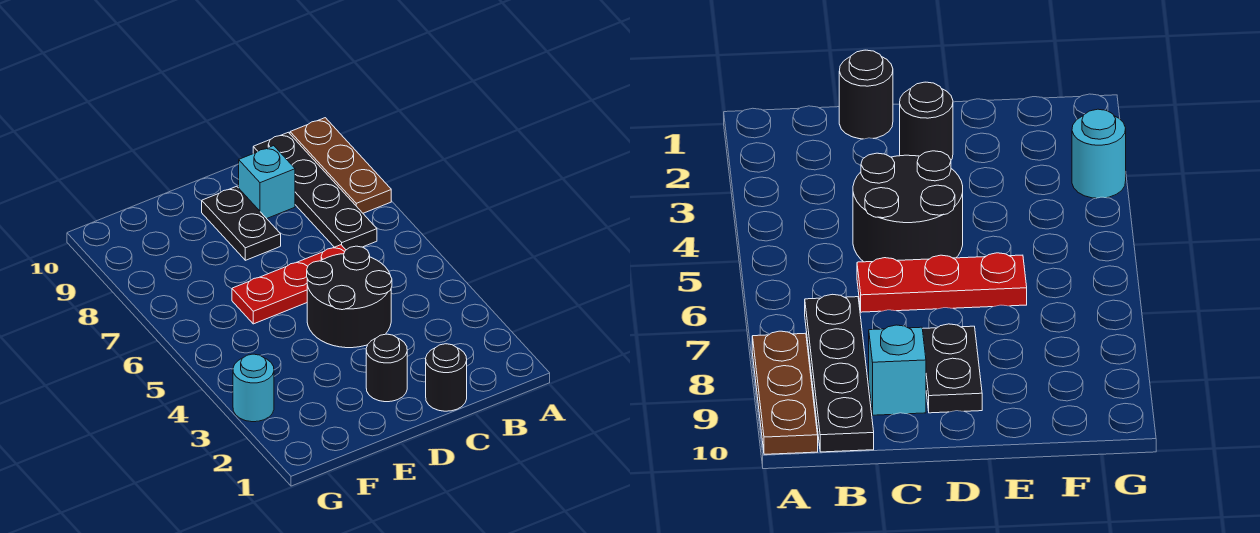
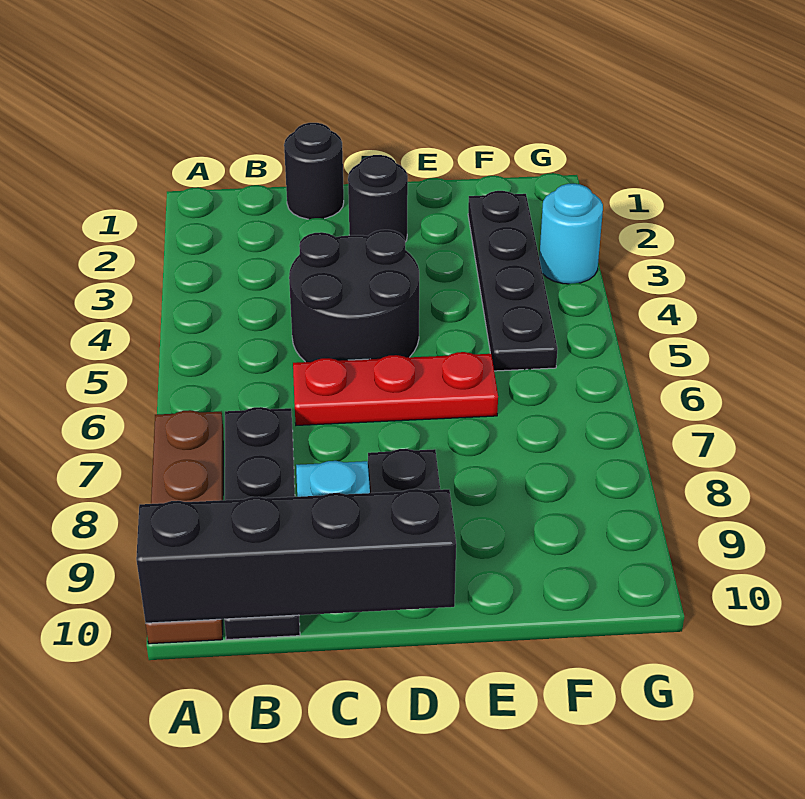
brown 1x3 plate [290,118,391,213] -> brown 1x4 plate [146,410,223,644]
none -> black 1x4 brick [136,489,456,623]
none -> black 1x4 plate [468,191,558,371]

